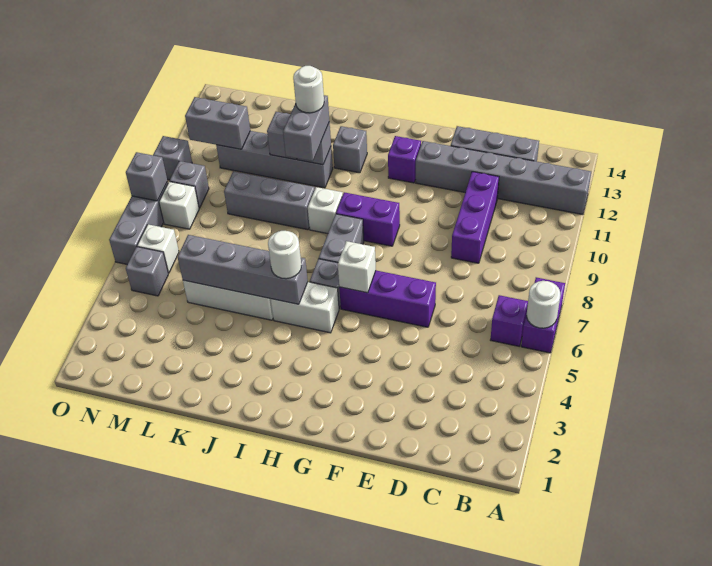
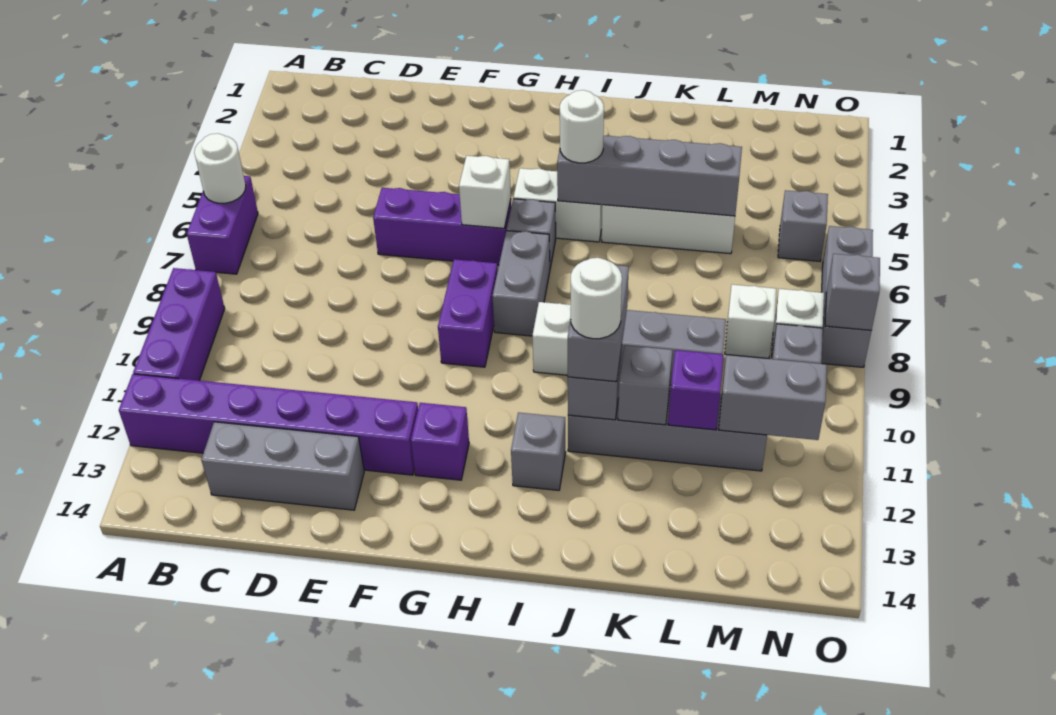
grey 1x6 brick [416,141,591,215] -> purple 1x6 brick [119,374,418,475]
purple 1x1 brick [491,295,528,346] -> purple 1x1 brick moved to [668,350,724,430]
purple 1x3 brick [451,172,499,263] -> purple 1x3 brick moved to [133,268,225,381]
purple 1x2 brick [336,192,400,246] -> purple 1x2 brick turned to [438,259,498,367]
white 1x1 brick [137,224,179,273] -> white 1x1 brick moved to [725,284,776,359]
grey 1x1 brick [153,136,192,180] -> none

